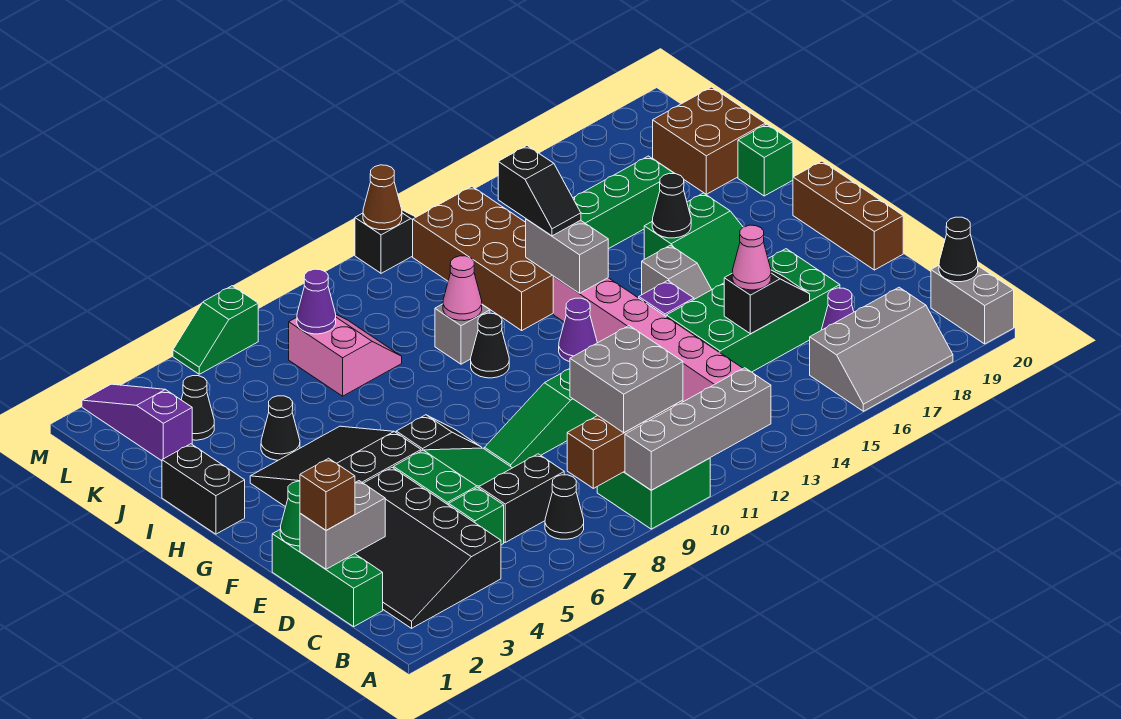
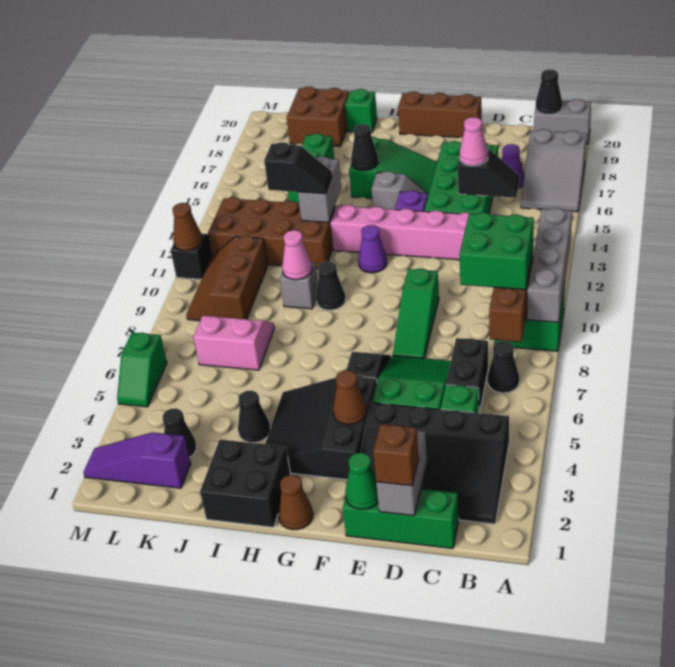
grey 2x3 slope [810,287,953,411] -> grey 2x3 slope turned to [521,129,587,212]
grey 2x2 brick [570,326,683,433] -> green 2x2 brick [460,212,534,290]
black 1x2 slope [724,270,810,334] -> black 1x2 slope turned to [458,150,520,198]
none -> brown 1x1 cone [333,370,367,425]
none -> brown 1x1 cone [278,475,313,530]
black 1x2 brick [162,444,245,534] -> black 2x2 brick [200,440,290,527]
grey 1x2 brick [526,219,608,293] -> grey 1x2 brick turned to [298,156,341,223]
purple 1x1 cone [297,269,336,334] -> none
none -> brown 2x3 slope [186,236,268,321]

